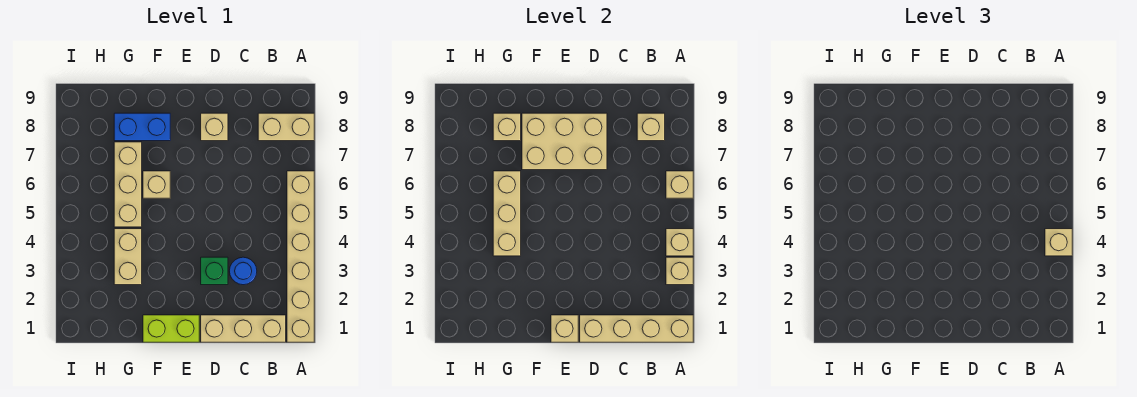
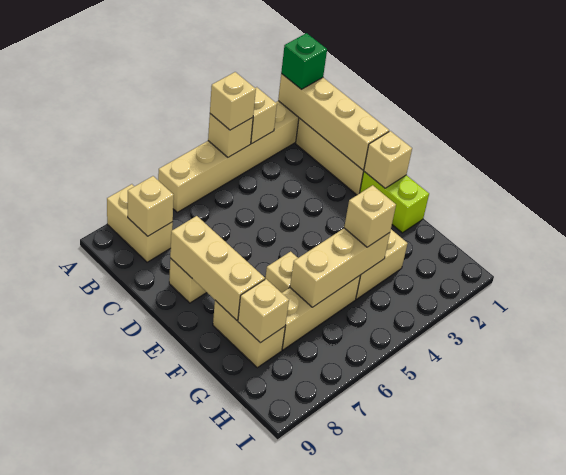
tan 1x1 brick [666,171,693,198] -> tan 1x1 brick moved to [344,185,396,247]
blue 1x1 round brick [230,257,257,285] -> none
green 1x1 brick [201,257,228,285] -> green 1x1 brick moved to [281,33,327,89]
tan 2x3 brick [522,113,607,170] -> tan 1x3 brick [170,216,265,320]
blue 1x2 brick [114,113,170,141] -> tan 1x2 brick [213,300,285,368]

